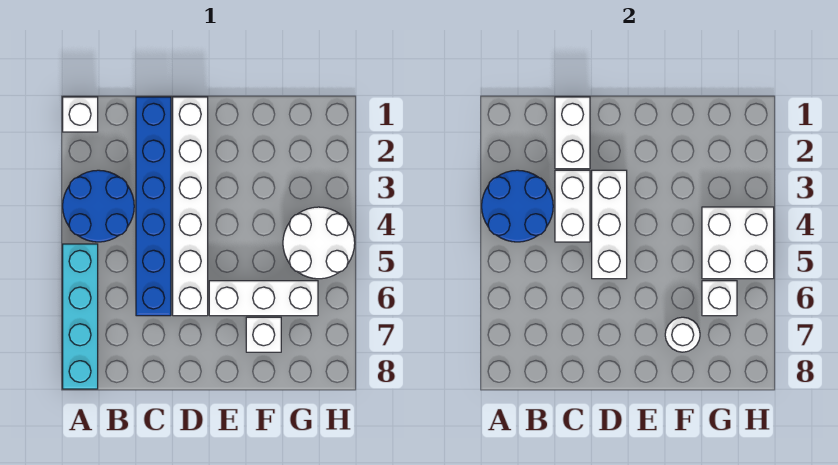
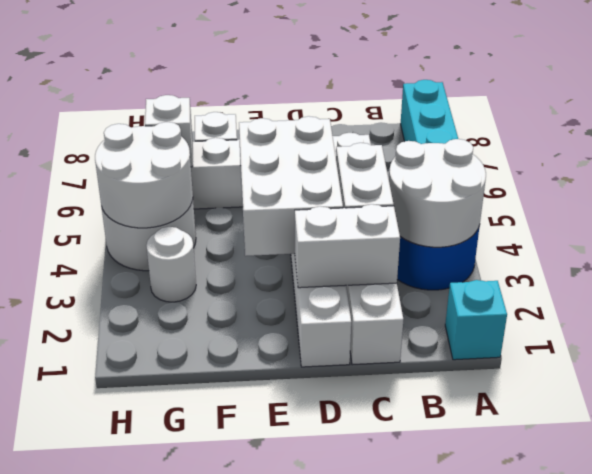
white 1x1 brick [63,97,98,132] -> cyan 1x1 brick [445,280,507,360]
blue 2x2 round brick [482,170,553,242] -> white 2x2 round brick [389,139,486,247]
blue 1x6 brick [136,97,171,316] -> white 1x6 brick [333,133,403,365]
white 1x2 brick [555,97,590,169] -> white 1x2 brick turned to [295,204,400,288]
white 1x3 brick [592,170,627,279] -> white 2x3 brick [239,116,343,256]
white 1x1 round brick [665,317,700,352] -> white 1x1 round brick moved to [146,227,196,302]
white 2x2 brick [702,207,774,279] -> white 2x2 round brick [95,122,193,228]

